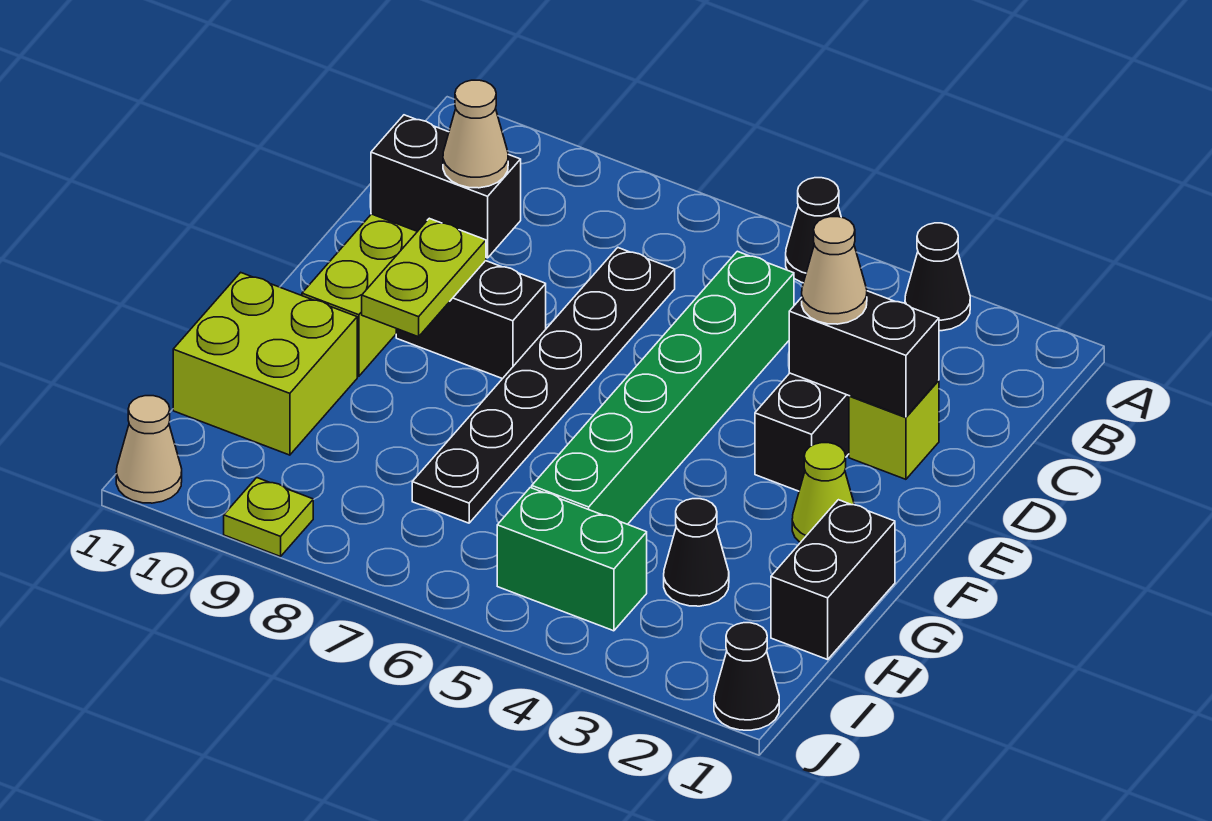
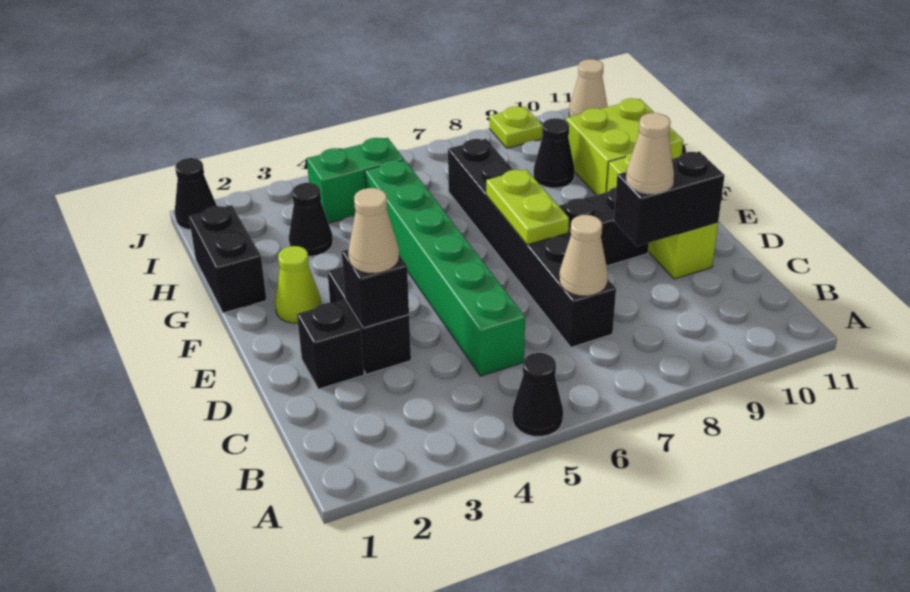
black 1x1 cone [905,223,970,331] -> black 1x1 cone moved to [534,118,575,188]
black 1x6 plate [412,248,675,523] -> black 1x6 brick [448,139,616,347]
none -> tan 1x1 cone [559,215,608,296]
lime 1x1 brick [849,380,939,479] -> black 1x1 brick [297,301,364,389]
black 1x2 brick [789,291,939,417] -> black 1x1 brick [342,249,409,328]
lime 1x2 plate [362,218,486,337] -> lime 1x2 plate moved to [486,169,569,245]

